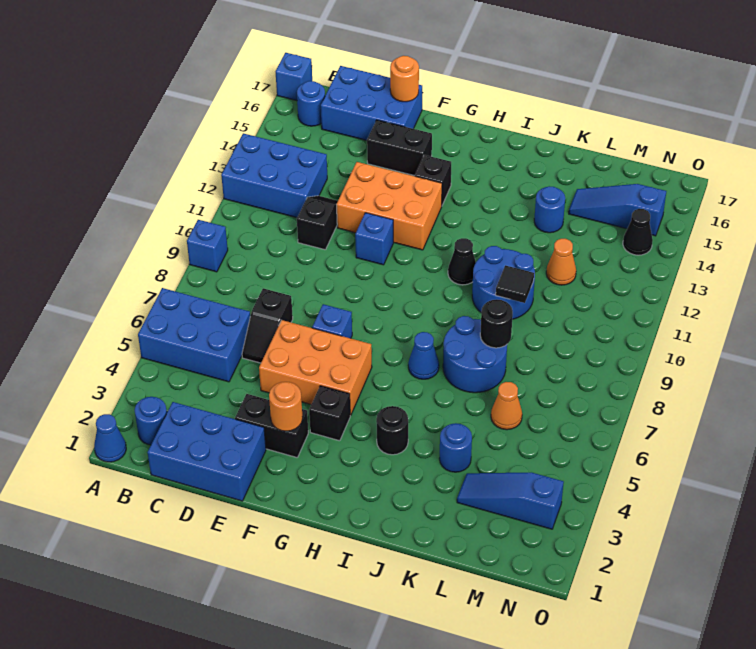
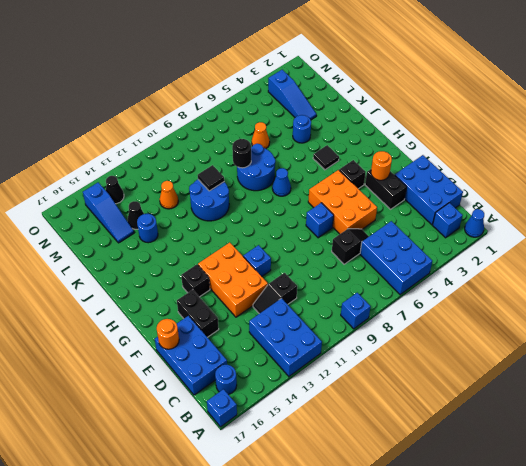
blue 1x1 round brick [135,397,167,445] -> blue 1x1 brick [433,203,463,238]
black 1x1 round brick [376,406,408,455] -> black 1x1 tile [313,145,339,170]
black 1x1 cone [448,238,476,285] -> black 1x1 cone moved to [127,201,144,229]

